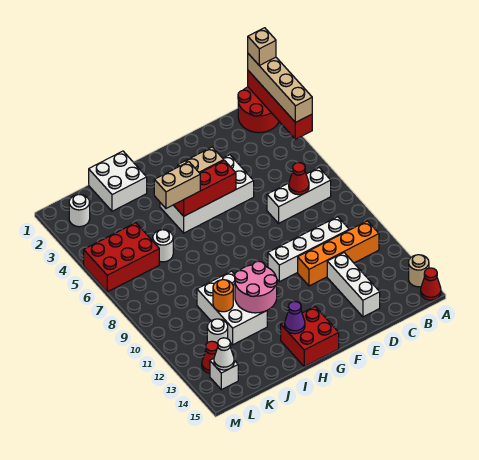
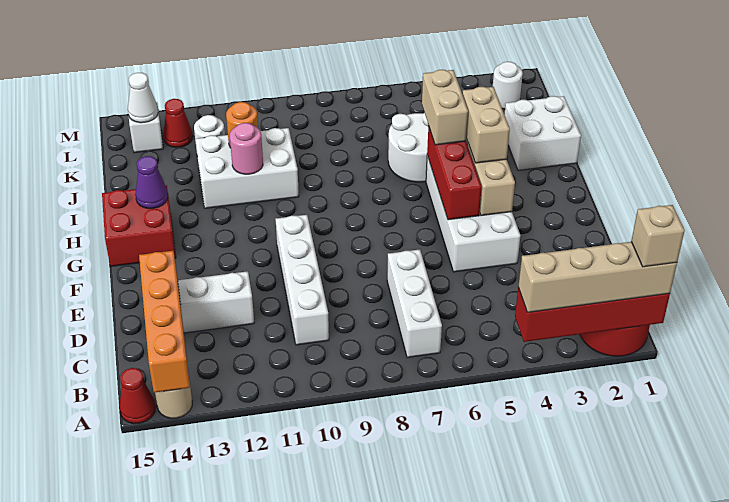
orange 1x4 brick [298,221,379,286] -> orange 1x4 brick moved to [139,251,190,393]
red 1x1 cone [289,163,309,195] -> none
none -> tan 1x2 brick [462,87,510,163]
pink 2x2 round brick [235,261,277,313] -> pink 1x1 round brick [230,123,263,174]
white 1x1 round brick [153,230,173,262] -> white 2x2 round brick [388,113,428,182]
red 2x3 brick [84,223,159,292] -> none

